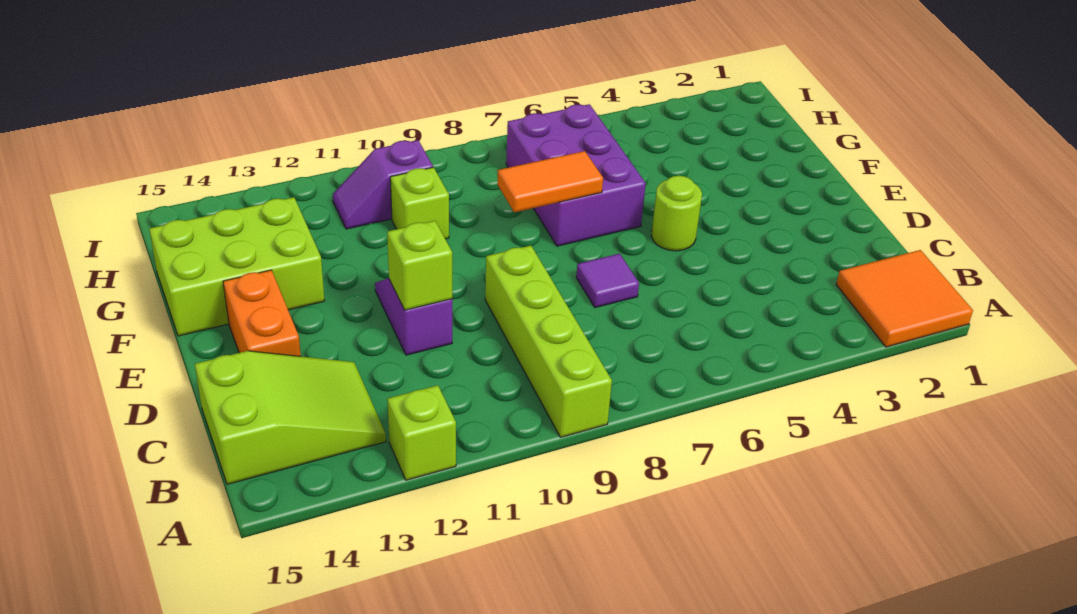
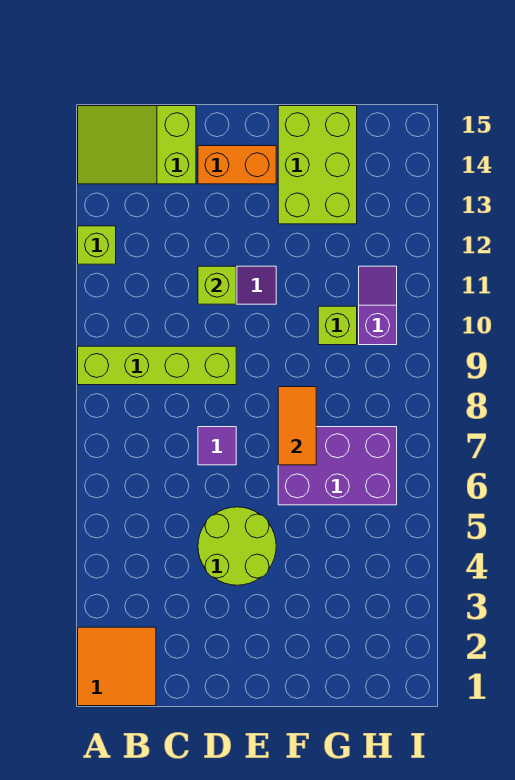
lime 2x3 slope [195,351,386,484] -> lime 2x3 slope turned to [78,106,196,184]
lime 1x1 round brick [651,176,702,251] -> lime 2x2 round brick [198,507,276,585]

